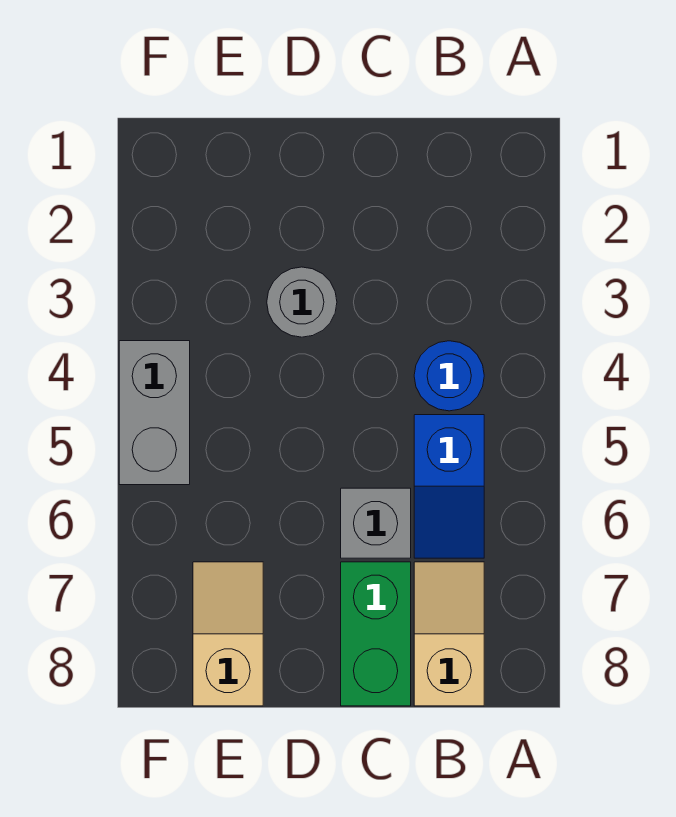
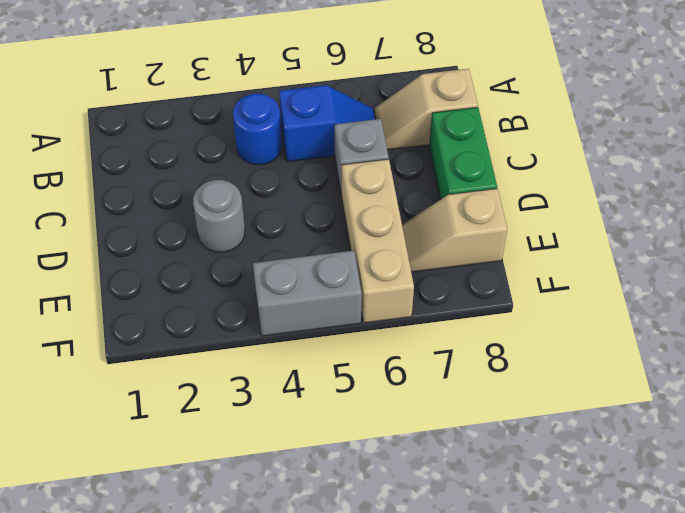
green 1x2 brick [341,562,411,706] -> green 1x2 brick turned to [429,107,497,199]
none -> tan 1x3 brick [342,159,414,323]

